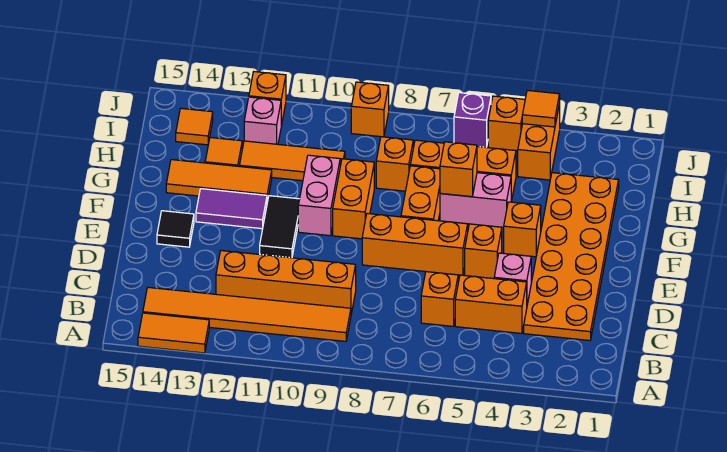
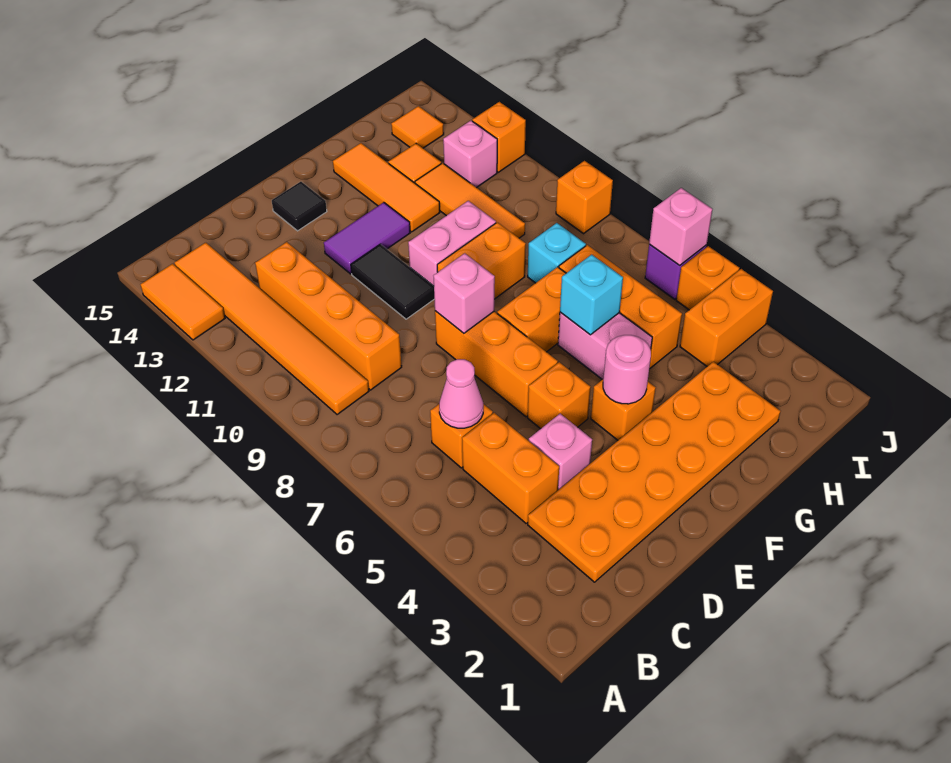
none -> pink 1x1 cone [439,359,483,428]
none -> pink 1x1 brick [434,253,495,333]
black 1x2 tile [260,196,300,258] -> black 1x2 tile turned to [351,244,434,319]
none -> pink 1x1 round brick [603,335,651,404]
purple 1x2 tile [196,189,267,229] -> purple 1x2 tile turned to [324,202,410,274]
orange 1x1 brick [440,142,477,197] -> cyan 1x1 brick [560,255,623,335]
orange 1x1 brick [376,137,413,191] -> cyan 1x1 brick [528,223,586,283]
orange 1x1 tile [522,90,560,127] -> none
none -> pink 1x1 brick [649,188,712,265]

